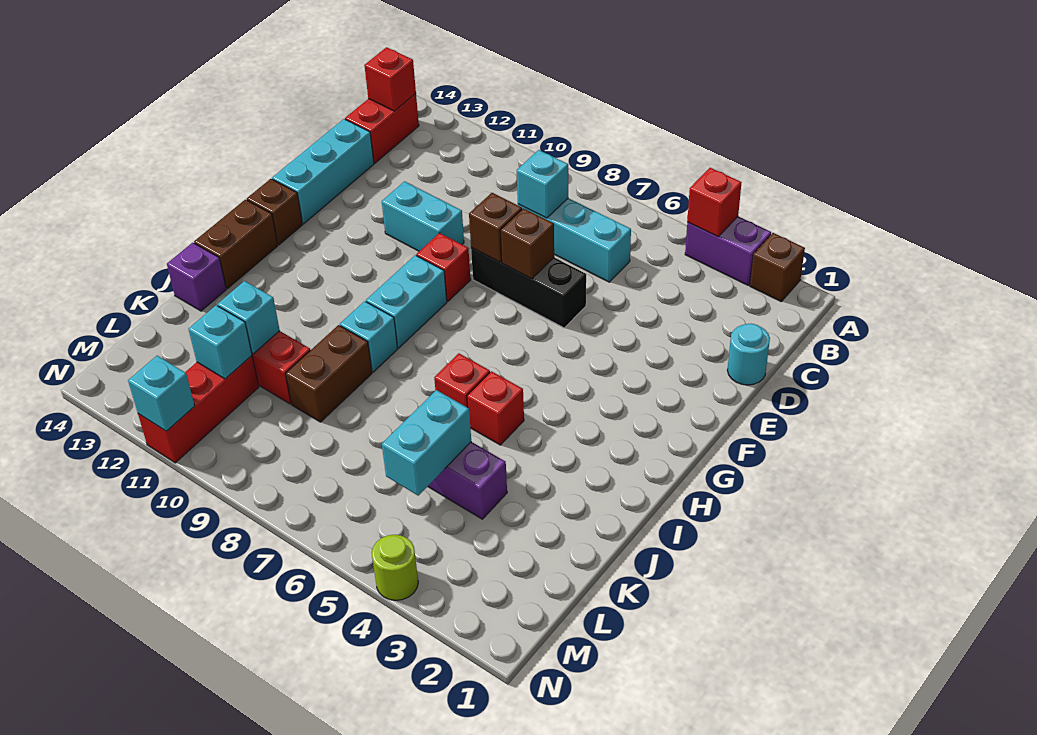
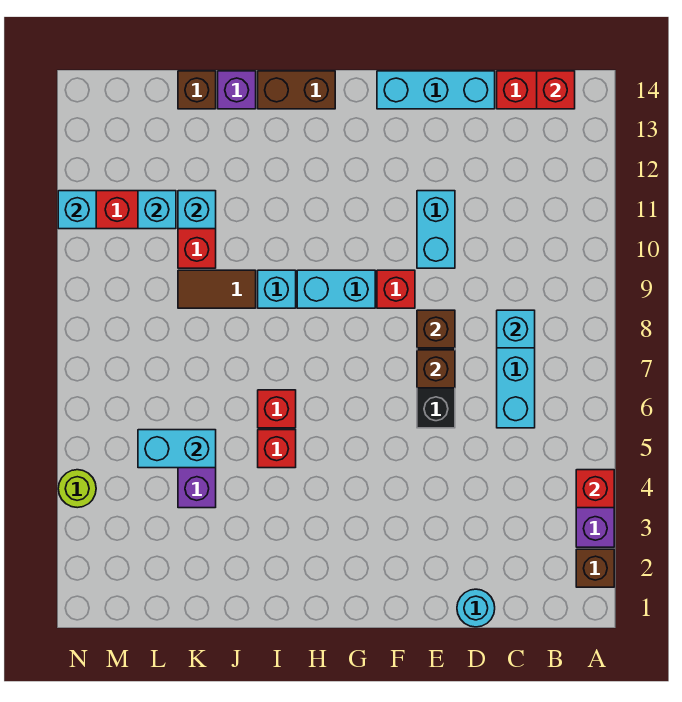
brown 1x1 brick [247,179,303,245] -> brown 1x1 brick moved to [178,71,216,109]
brown 1x2 brick [286,325,372,422] -> brown 1x2 tile [178,270,256,308]

